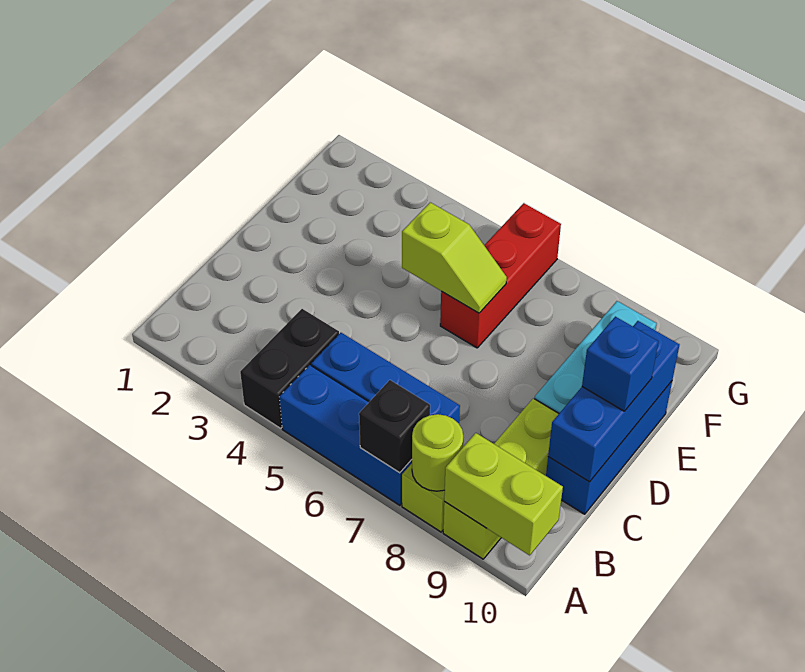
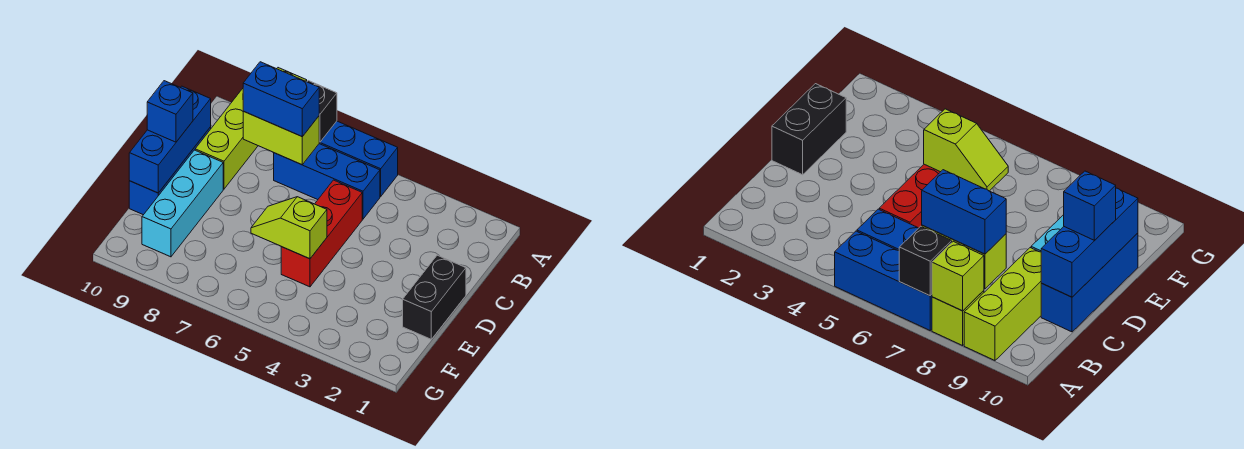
black 1x2 brick [240,309,339,428] -> black 1x2 brick moved to [403,255,466,339]
lime 1x1 round brick [412,414,463,491] -> lime 1x1 brick [932,241,984,311]
lime 1x2 brick [444,433,563,555] -> lime 1x2 brick moved to [243,111,319,165]
none -> blue 1x2 brick [243,62,319,137]
red 1x3 brick [440,203,561,348] -> red 1x3 brick moved to [281,180,362,287]

